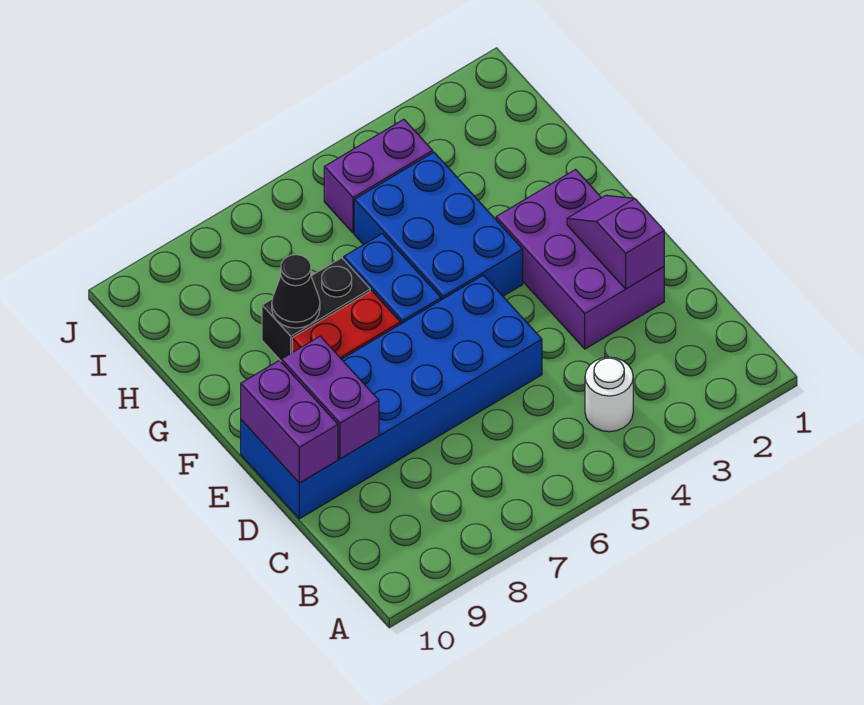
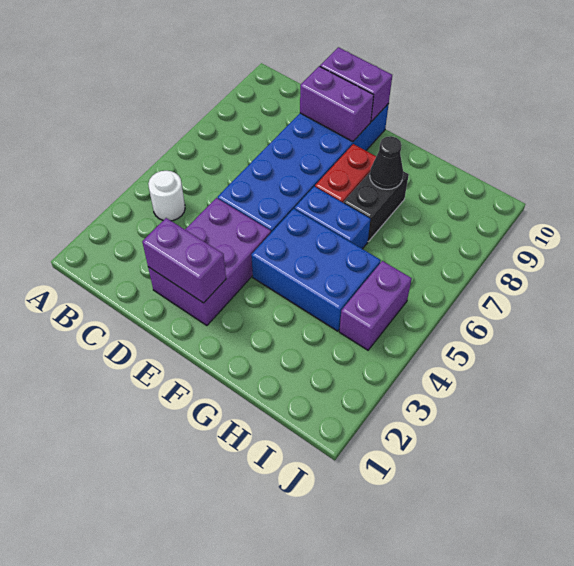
purple 2x3 brick [496,170,664,349] -> purple 2x3 brick turned to [148,198,271,325]
purple 1x2 slope [567,195,664,289] -> purple 1x2 brick [142,218,226,303]

